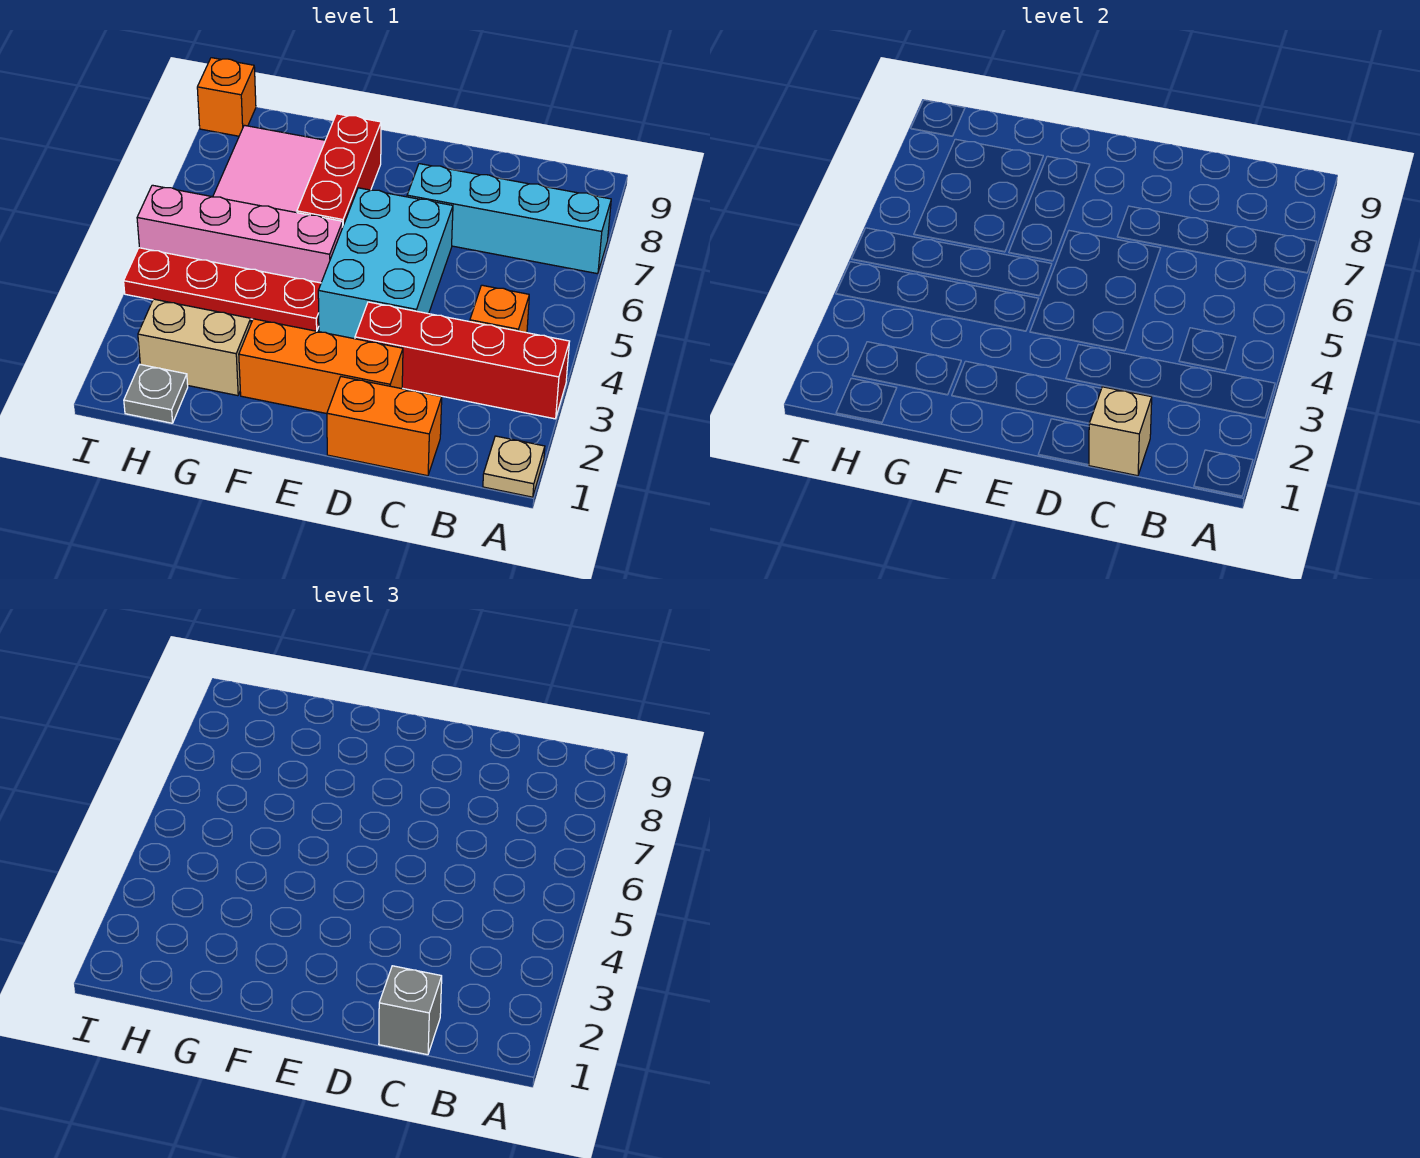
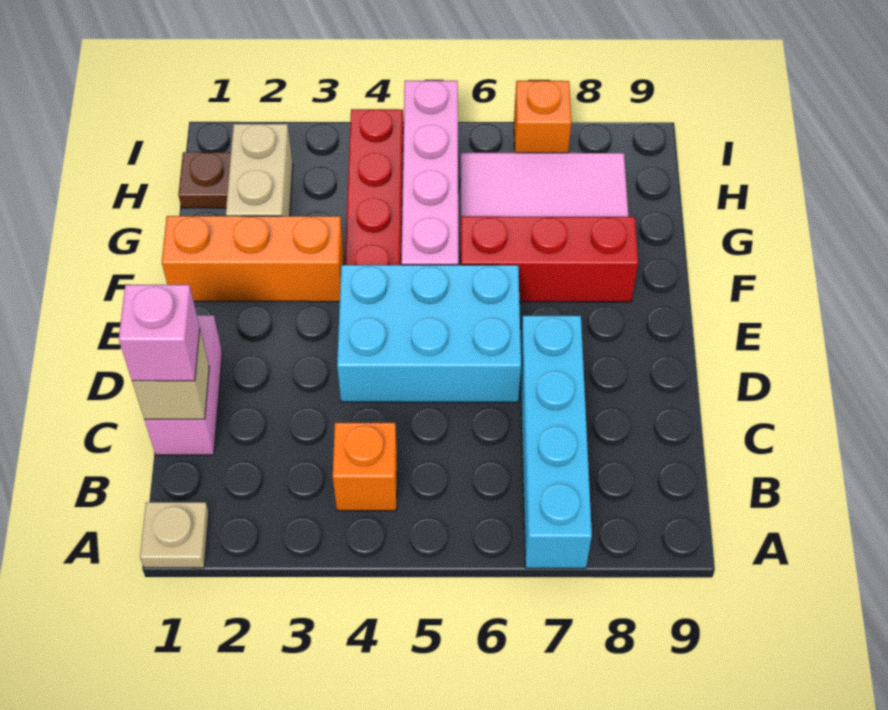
red 1x4 brick [355,302,570,419] -> none
orange 1x2 brick [327,377,442,476] -> pink 1x2 brick [145,315,222,455]
grey 1x1 brick [379,966,442,1055] -> pink 1x1 brick [119,285,200,381]
orange 1x3 brick [239,319,403,414] -> orange 1x3 brick turned to [162,216,344,302]
grey 1x1 plate [124,365,188,423] -> brown 1x1 plate [178,152,231,208]
orange 1x1 brick [197,58,256,136] -> orange 1x1 brick moved to [514,81,571,153]

